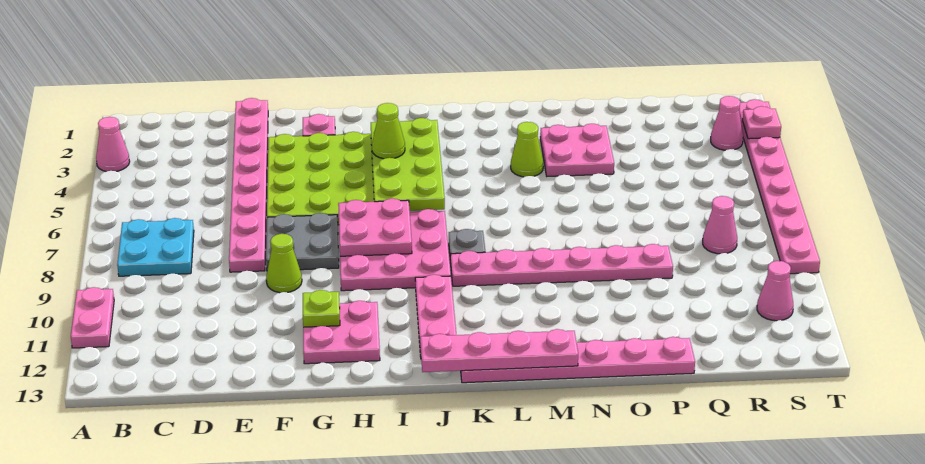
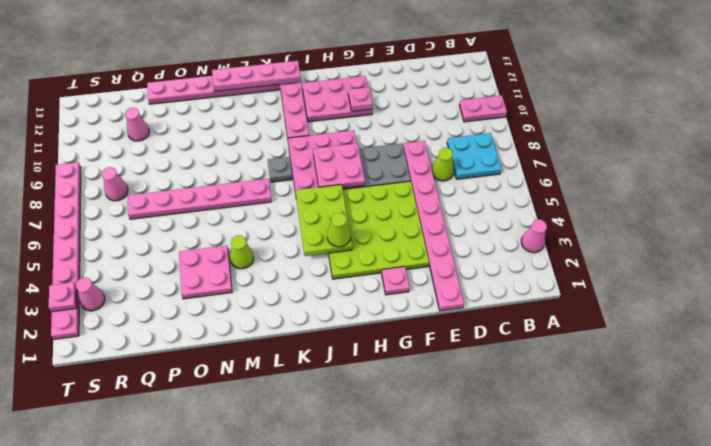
pink 1x2 plate [71,287,114,348] -> pink 1x2 plate turned to [459,95,507,122]
lime 1x1 cone [266,234,302,293] -> lime 1x1 cone moved to [432,148,454,181]
pink 2x2 plate [303,301,380,364] -> pink 2x3 plate [302,76,372,122]
lime 1x1 plate [303,290,340,327] -> pink 1x1 plate [348,87,373,111]
lime 2x4 plate [371,118,445,211] -> lime 2x3 plate [295,185,352,256]
pink 1x6 plate [451,244,673,286] -> pink 1x6 plate moved to [128,179,272,219]
pink 1x1 cone [757,261,793,321] -> pink 1x1 cone moved to [125,108,149,141]

